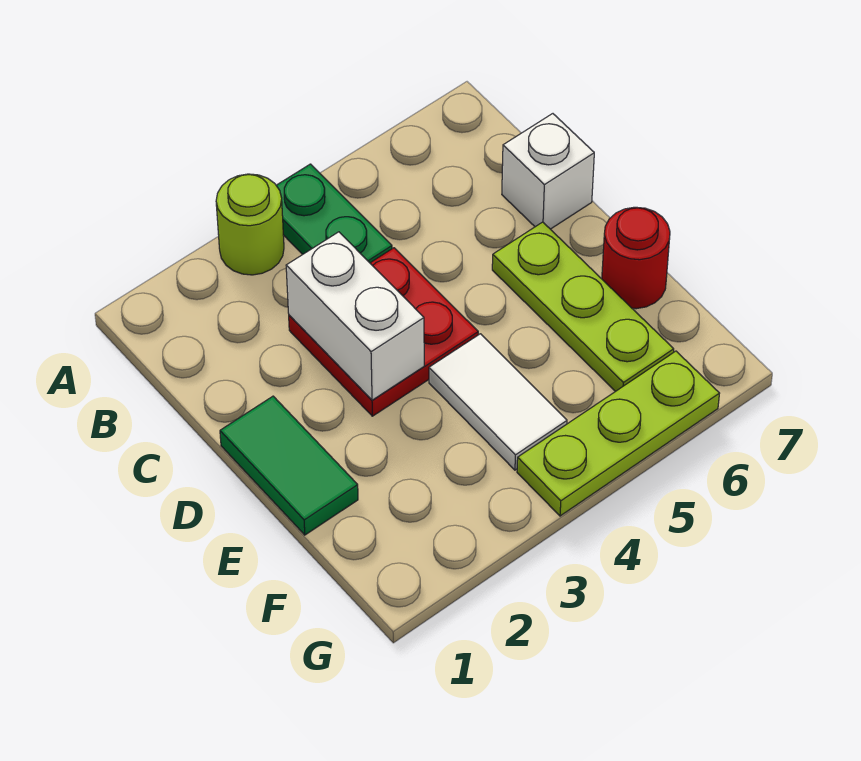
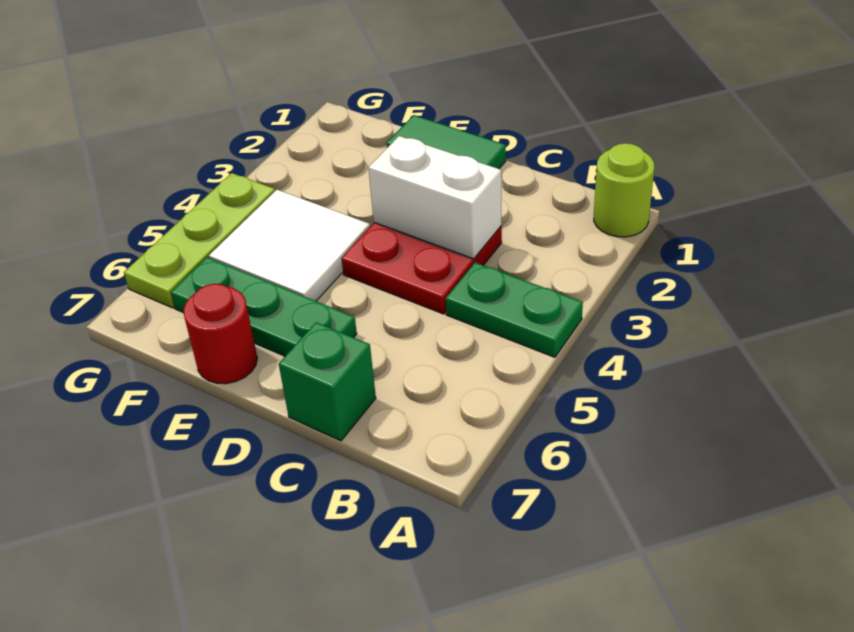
lime 1x1 round brick [216,174,284,275] -> lime 1x1 round brick moved to [594,143,654,237]
white 1x1 brick [502,114,594,229] -> green 1x1 brick [279,322,376,441]
lime 1x3 plate [492,222,674,392] -> green 1x3 plate [171,257,357,356]
white 1x2 tile [429,334,567,470] -> white 2x2 tile [209,190,370,301]

